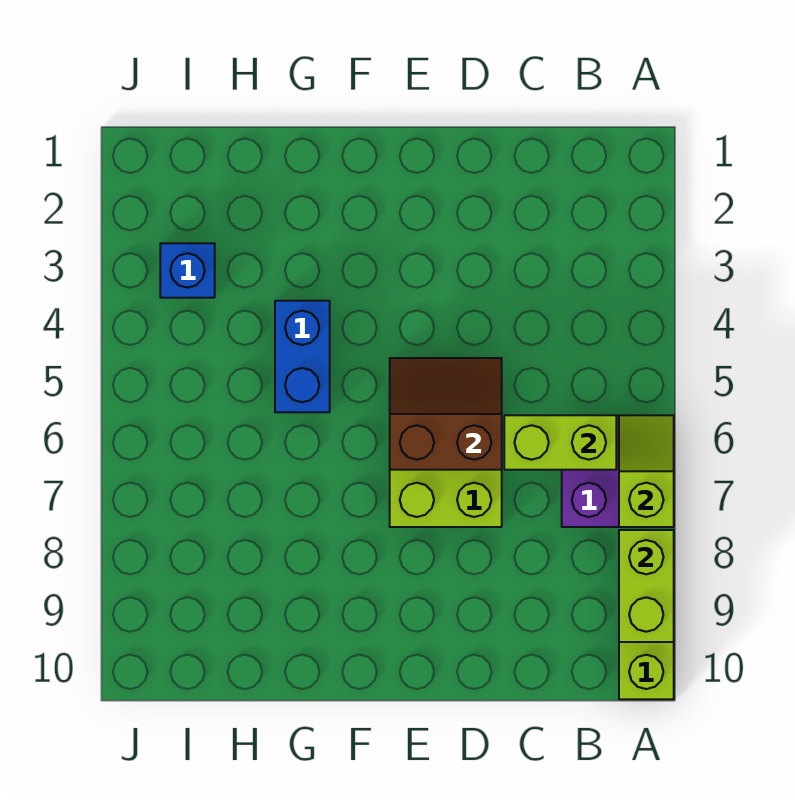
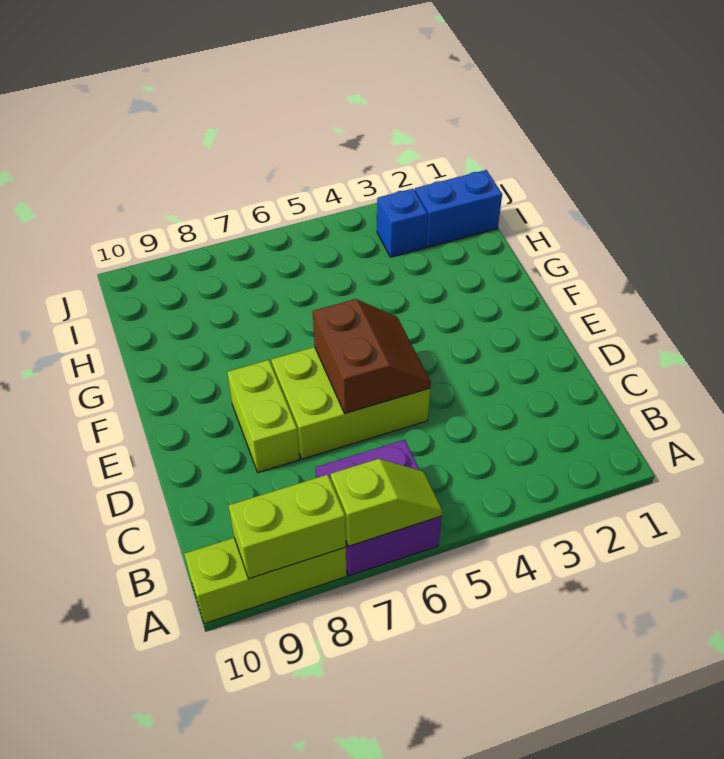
lime 1x2 brick [504,415,616,470] -> lime 1x2 brick moved to [227,360,300,472]
blue 1x2 brick [275,301,330,412] -> blue 1x2 brick moved to [415,170,502,247]

